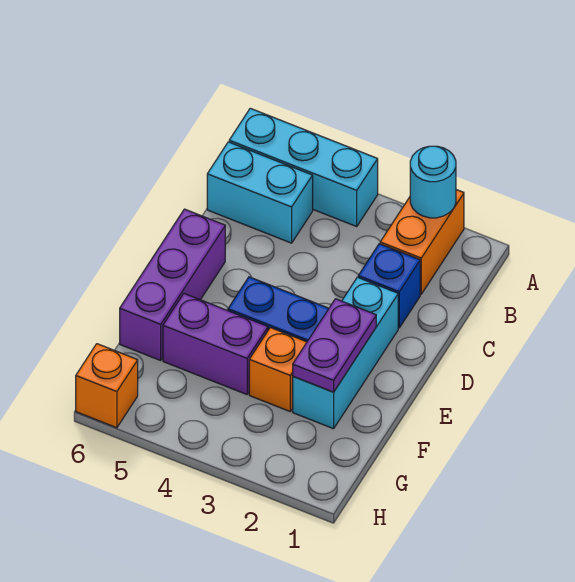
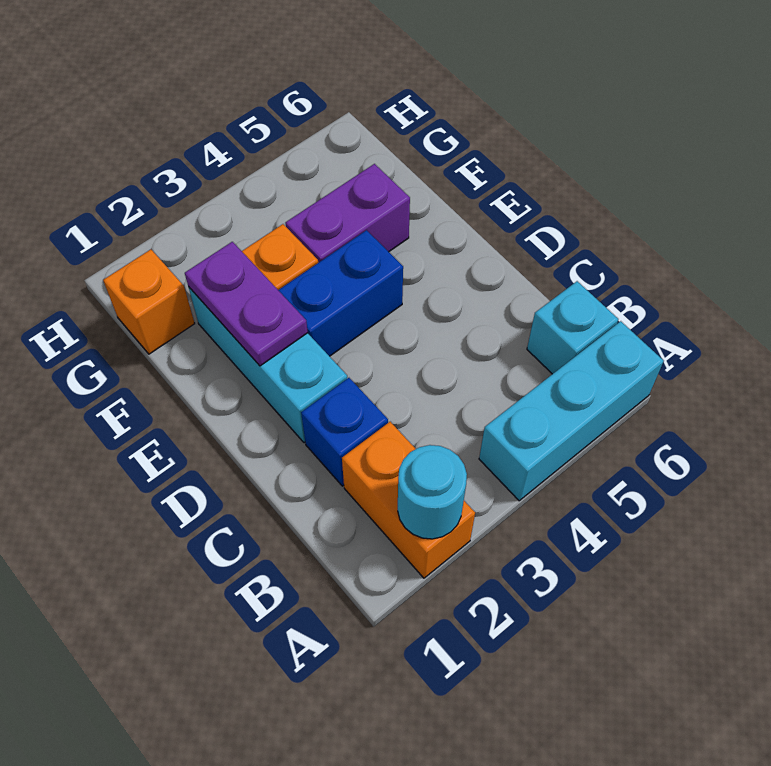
cyan 1x2 brick [207,142,313,243] -> cyan 1x1 brick [527,281,618,374]
purple 1x3 brick [120,209,225,360] -> none
orange 1x1 brick [76,344,138,428] -> orange 1x1 brick moved to [103,250,195,354]

